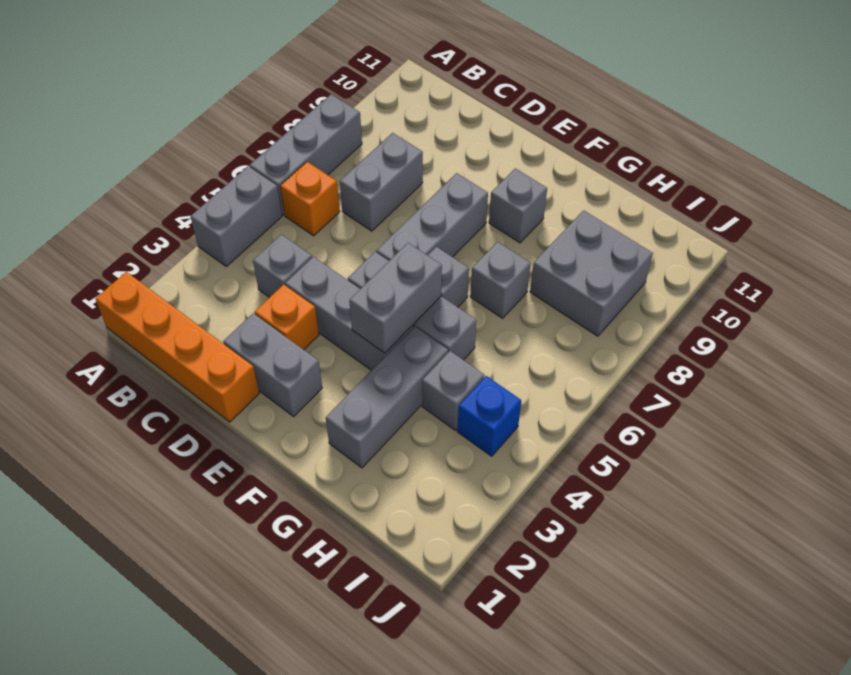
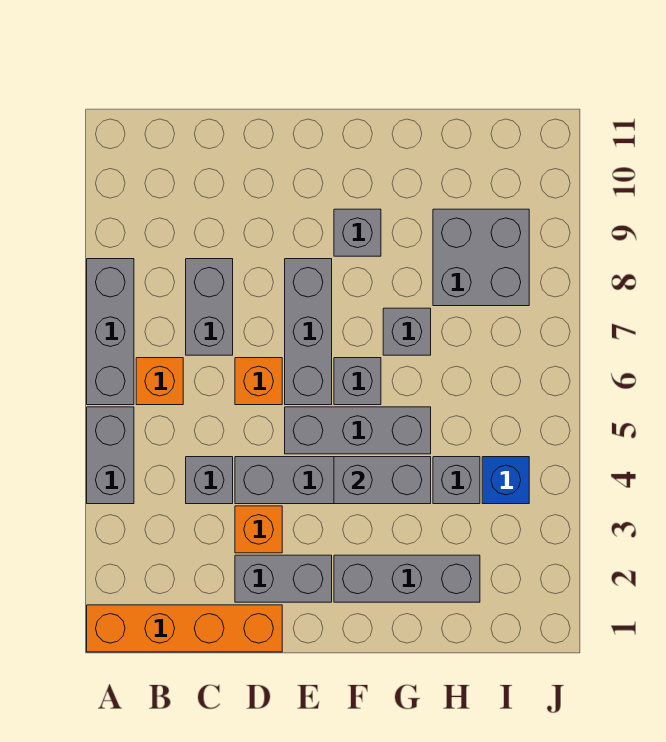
none -> orange 1x1 brick [235,358,282,405]
grey 1x2 brick [349,243,442,353] -> grey 1x2 brick turned to [334,457,431,504]
grey 1x3 brick [326,327,448,468] -> grey 1x3 brick turned to [334,555,480,602]

